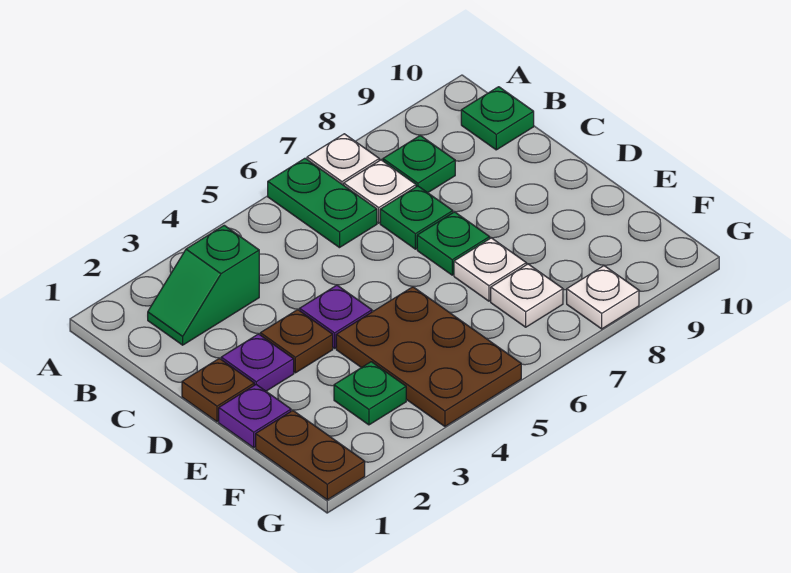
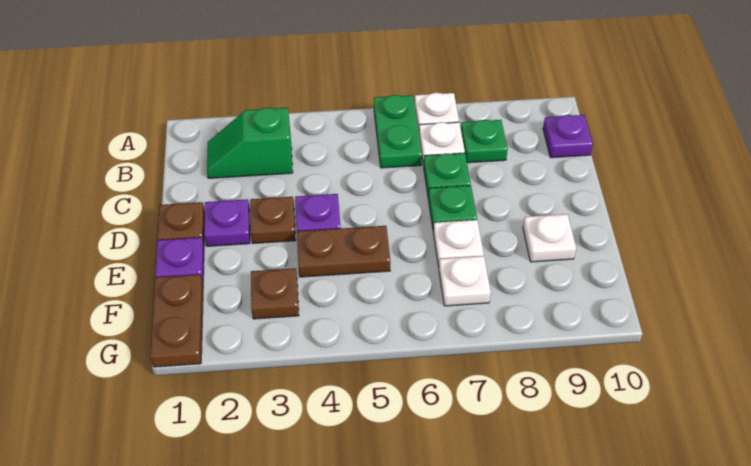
green 1x1 plate [461,87,534,150] -> purple 1x1 plate [543,115,593,158]
brown 2x3 plate [336,287,521,426] -> brown 1x2 plate [297,226,390,277]
green 1x1 plate [334,362,406,425] -> brown 1x1 plate [251,268,299,319]
white 1x1 plate [567,266,639,329] -> white 1x1 plate moved to [523,214,576,262]

